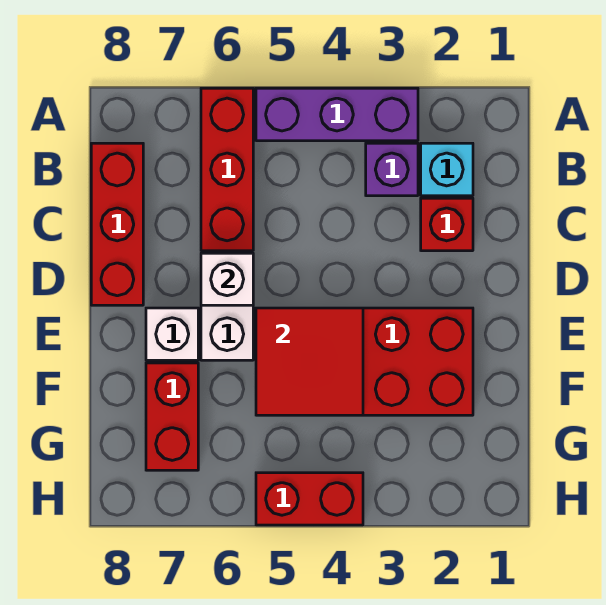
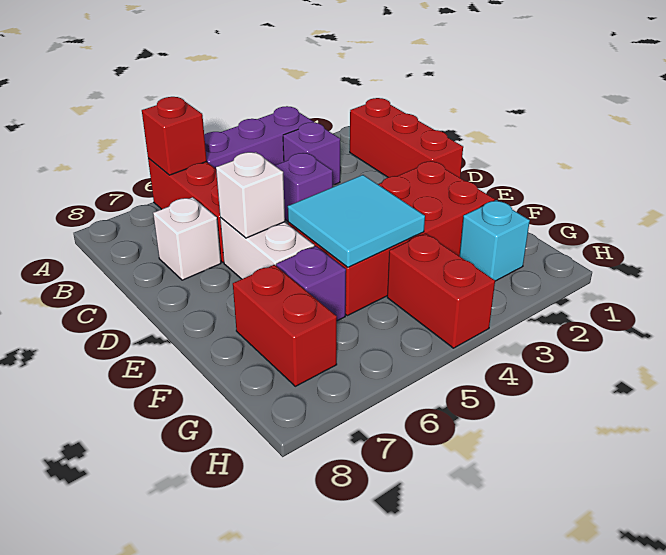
cyan 1x1 brick [421,143,473,196] -> cyan 1x1 brick moved to [460,200,530,281]
red 1x3 brick [91,143,143,305] -> red 1x3 brick moved to [350,98,463,178]
red 1x1 brick [421,198,473,251] -> red 1x1 brick moved to [142,97,207,175]
none -> purple 1x1 brick [275,153,333,221]
red 2x2 tile [256,308,363,415] -> cyan 2x2 tile [288,175,425,267]
white 1x1 brick [146,308,198,360] -> white 1x1 brick moved to [153,197,221,280]
none -> purple 1x1 brick [276,246,346,321]
red 1x2 brick [256,473,363,525] -> red 1x2 brick turned to [387,234,495,348]

